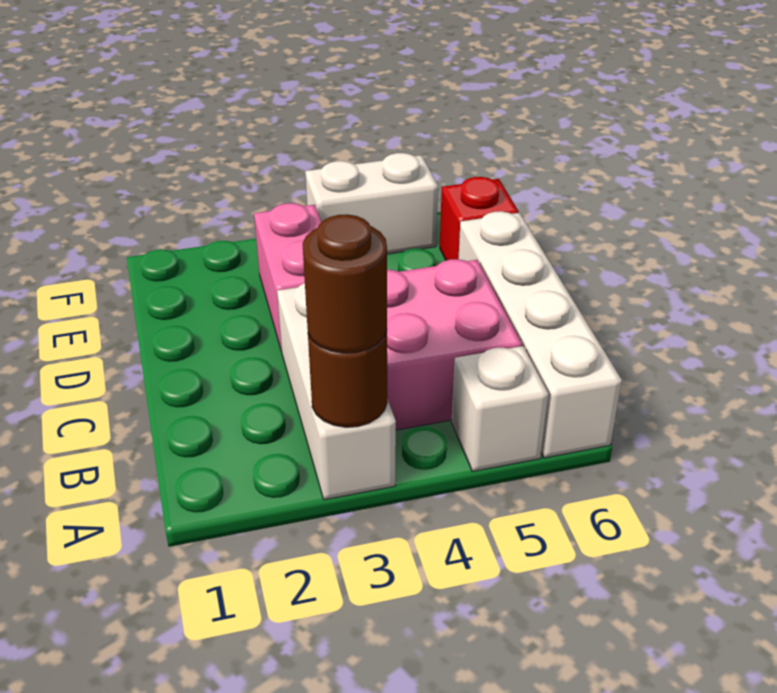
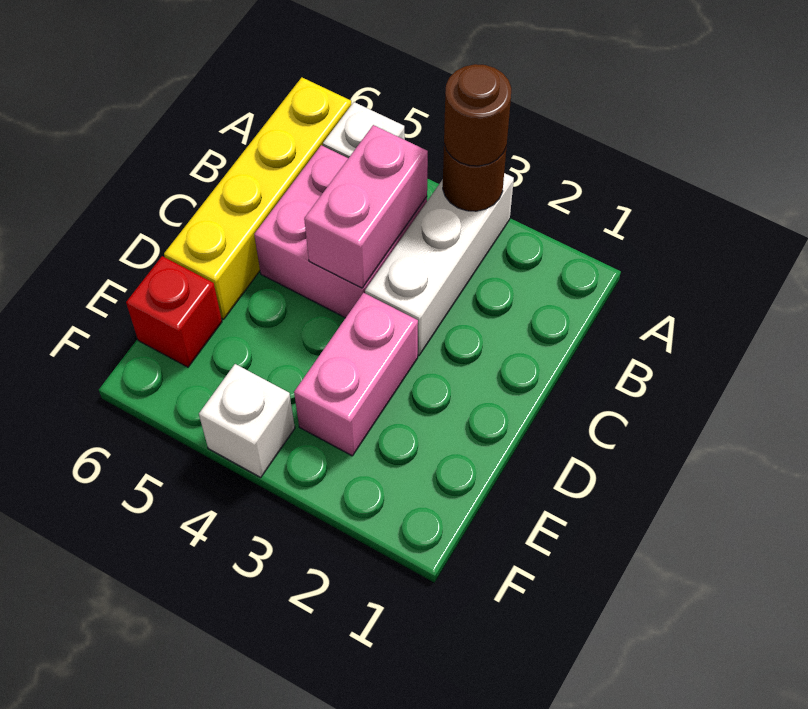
white 1x4 brick [459,211,622,458] -> yellow 1x4 brick [164,78,352,319]
none -> pink 1x2 brick [304,125,428,288]
white 1x2 brick [305,153,438,254] -> white 1x1 brick [199,364,295,477]

